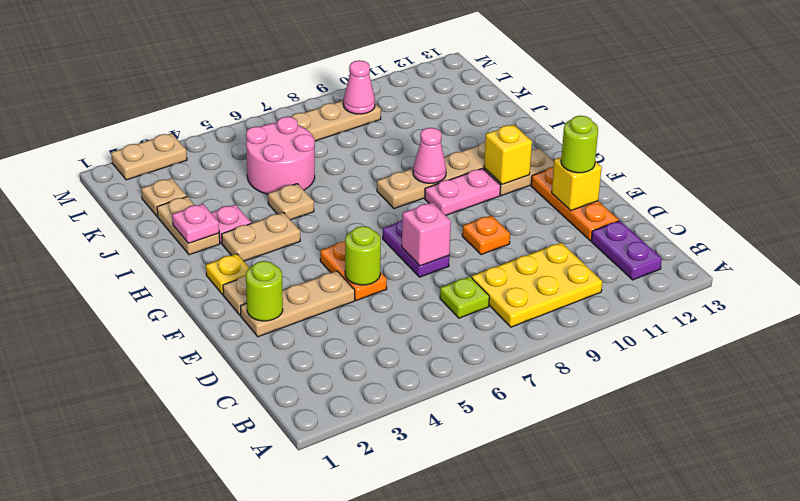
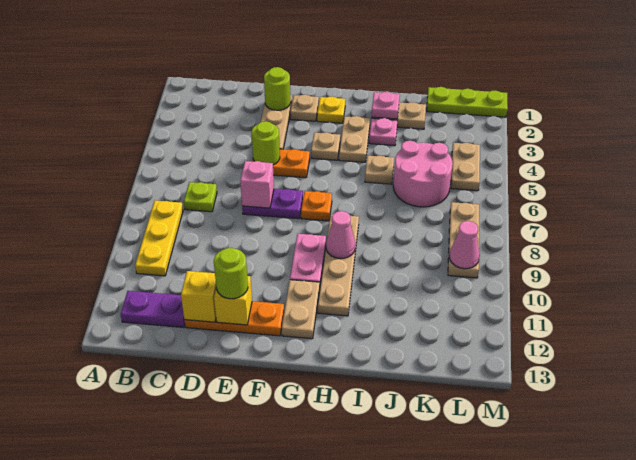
yellow 2x3 plate [472,243,602,327] -> yellow 1x3 plate [135,200,183,276]
orange 1x1 plate [462,215,510,255] -> orange 1x1 plate moved to [301,191,332,221]
yellow 1x1 brick [484,125,532,184] -> yellow 1x1 brick moved to [181,271,216,322]
none -> lime 1x3 plate [427,87,508,117]
tan 1x1 plate [141,178,187,216] -> tan 1x1 plate moved to [311,132,340,160]
tan 1x2 plate [111,133,187,180] -> tan 1x2 plate moved to [451,143,480,191]

